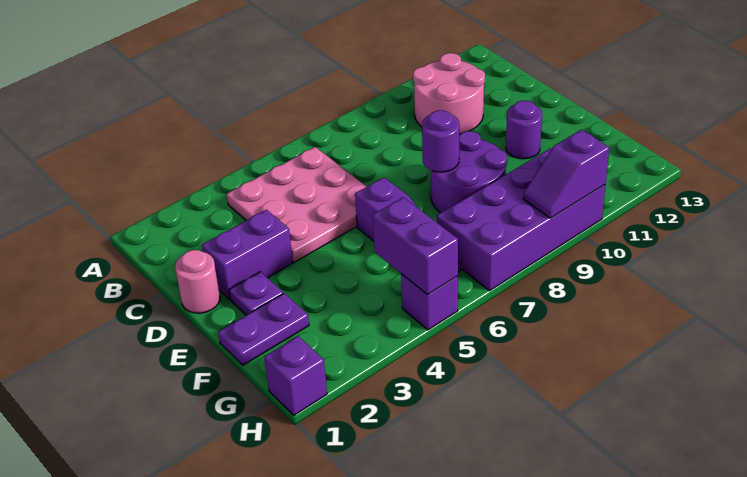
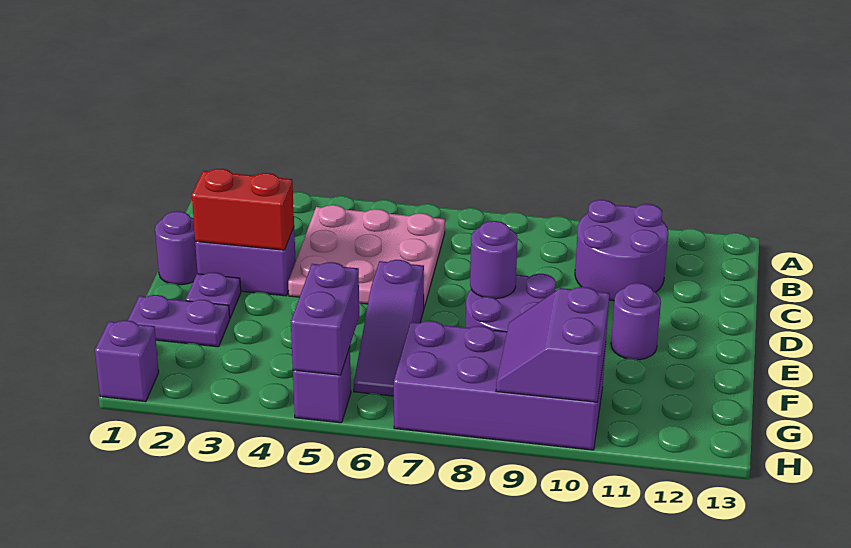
pink 2x2 round brick [413,53,485,134] -> purple 2x2 round brick [575,200,668,301]
pink 1x1 round brick [175,250,220,313] -> purple 1x1 round brick [155,211,198,285]
none -> red 1x2 brick [192,169,294,250]
purple 1x2 slope [523,130,609,218] -> purple 2x2 slope [496,287,610,402]

